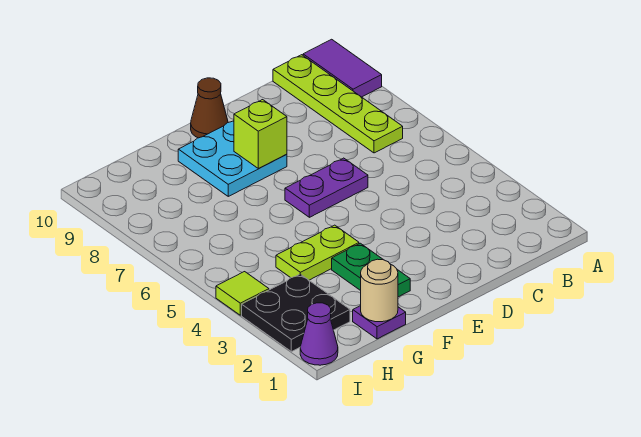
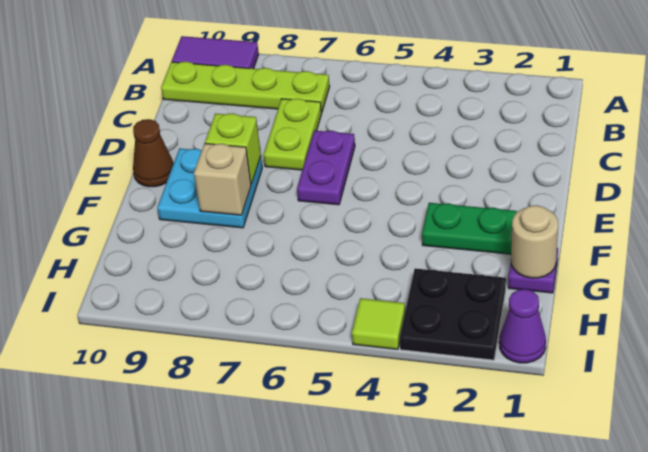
lime 1x2 plate [276,225,359,280] -> lime 1x2 plate moved to [264,99,322,170]
none -> tan 1x1 brick [194,144,251,215]

